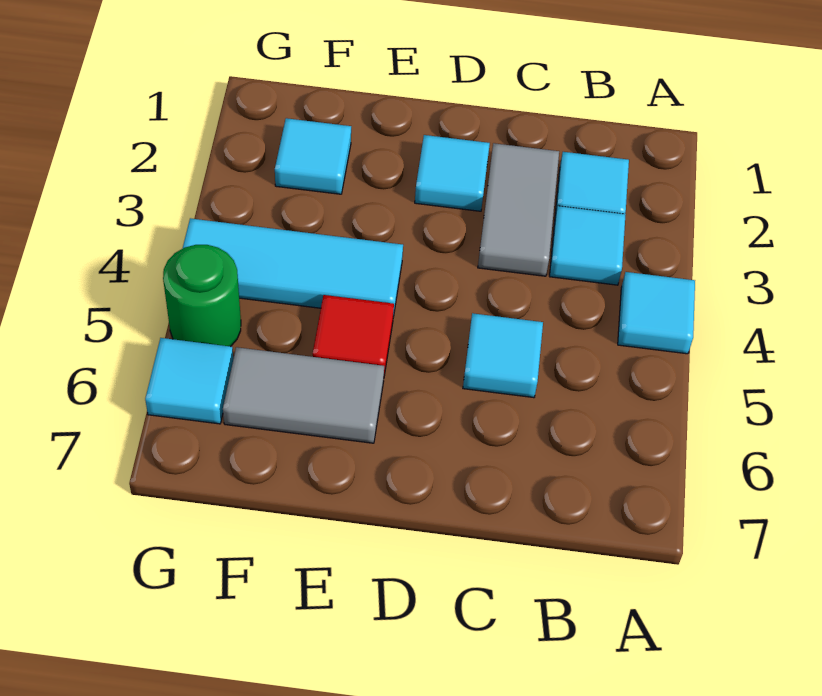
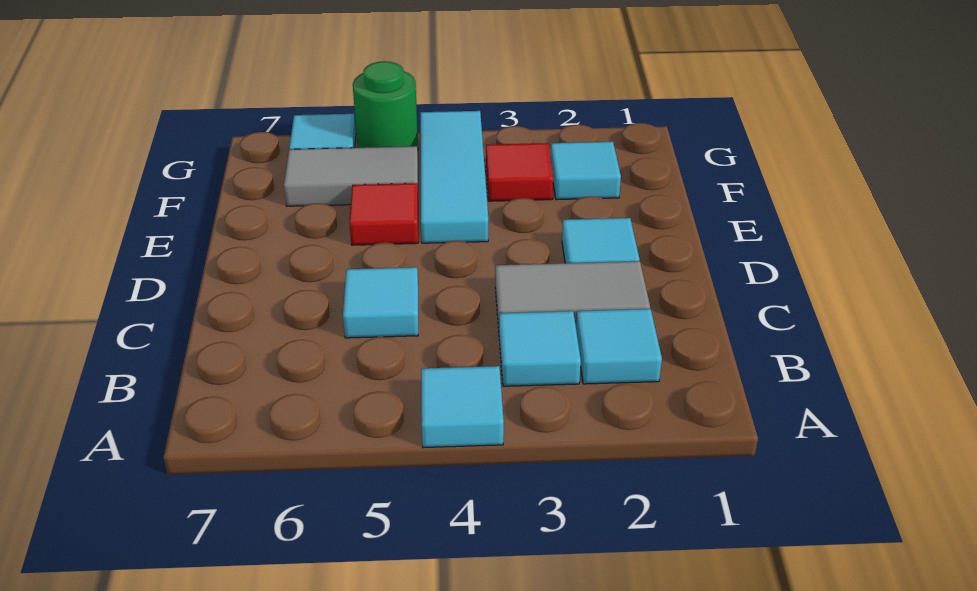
grey 1x2 tile [223,347,384,443] -> grey 1x2 tile turned to [284,146,418,206]
none -> red 1x1 tile [486,143,553,201]

